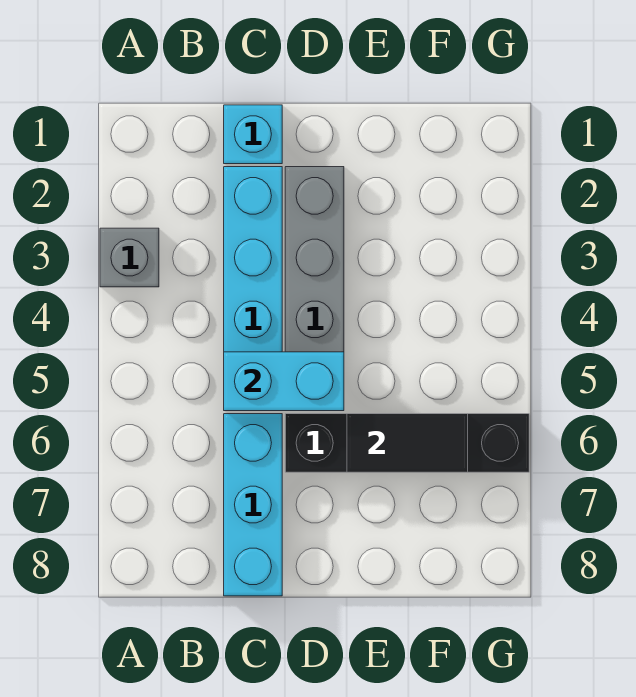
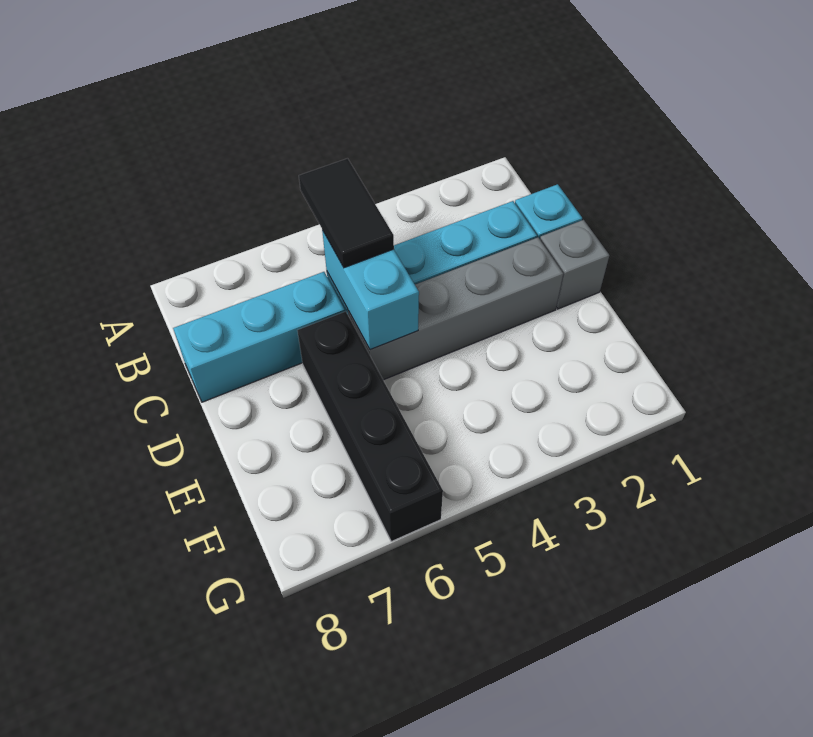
grey 1x1 brick [100,228,159,287] -> grey 1x1 brick moved to [540,220,609,309]
black 1x2 tile [347,414,468,472] -> black 1x2 tile moved to [299,158,394,268]

